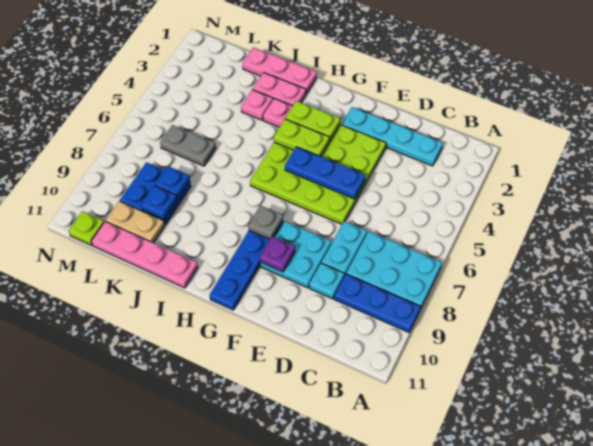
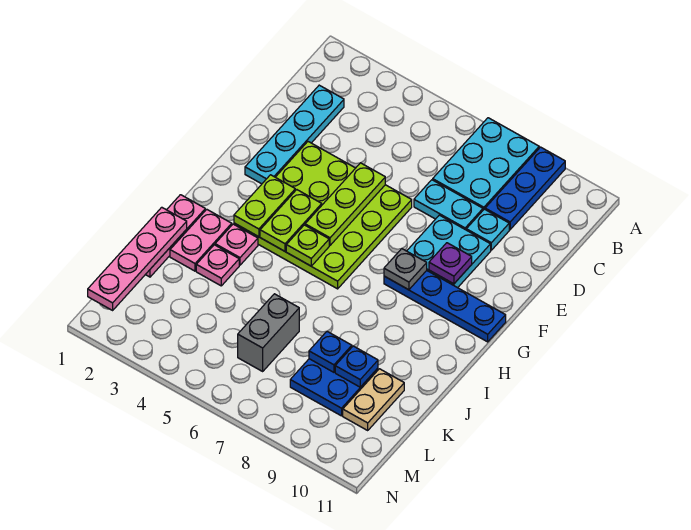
blue 1x3 plate [285,147,366,199] -> lime 1x3 plate [305,163,385,245]
pink 1x4 plate [91,222,198,288] -> pink 1x4 plate moved to [88,207,187,310]
grey 1x2 plate [160,125,216,166] -> grey 1x2 brick [238,294,299,371]
lime 1x1 plate [69,211,104,246] -> lime 1x1 plate moved to [286,225,329,266]

